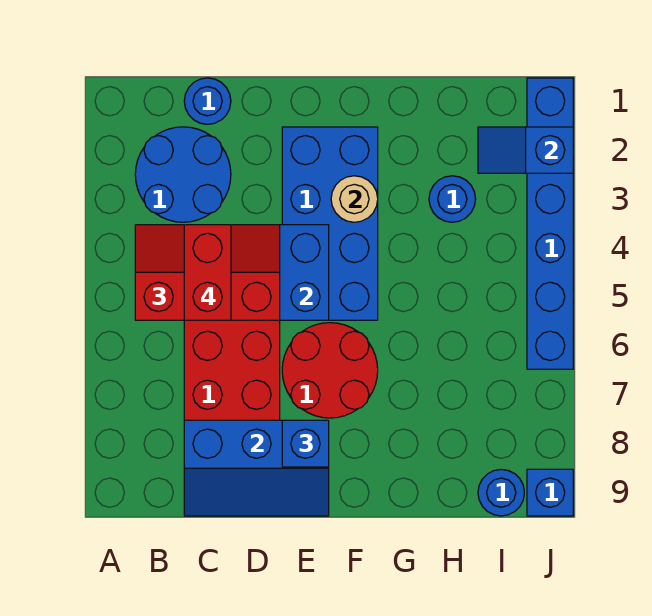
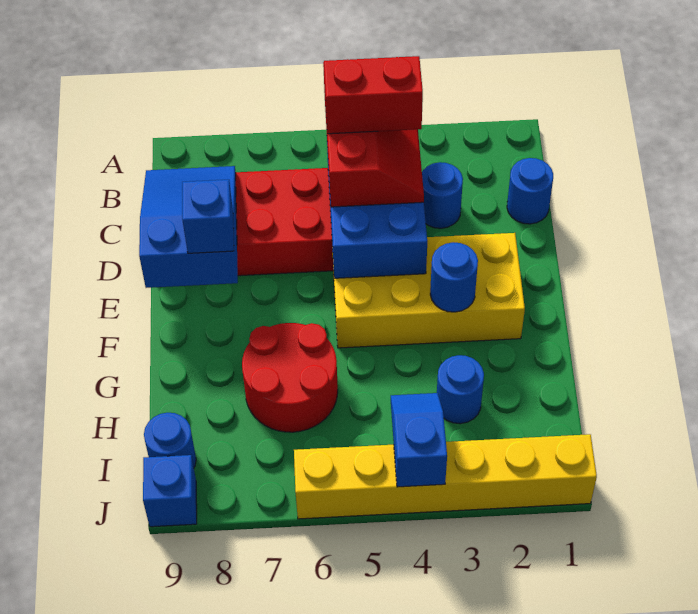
blue 2x2 round brick [135,127,231,222] -> blue 1x1 round brick [422,162,463,228]
blue 2x3 slope [184,420,329,516] -> blue 2x3 slope turned to [139,166,238,288]
blue 2x4 brick [282,127,378,320] -> yellow 2x4 brick [332,233,525,348]
red 2x2 round brick [282,323,378,418] -> red 2x2 round brick moved to [242,323,338,432]
tan 1x1 round brick [331,176,378,222] -> blue 1x1 round brick [430,242,478,312]
blue 1x2 slope [478,127,573,173] -> blue 1x2 slope moved to [391,393,447,487]
blue 1x6 brick [527,78,573,369] -> yellow 1x6 brick [294,434,597,519]

